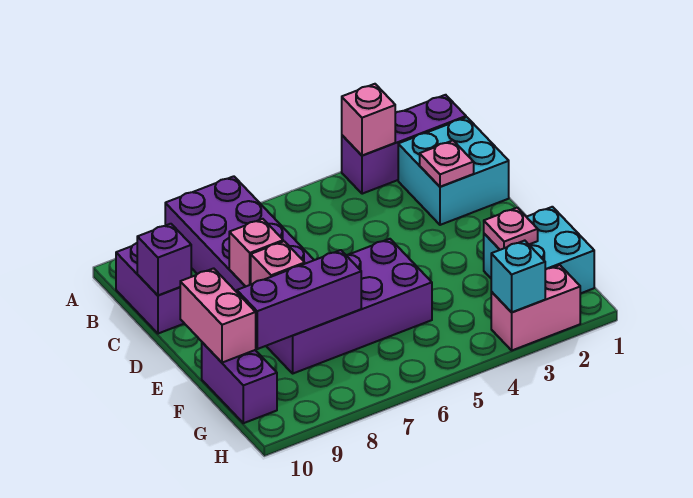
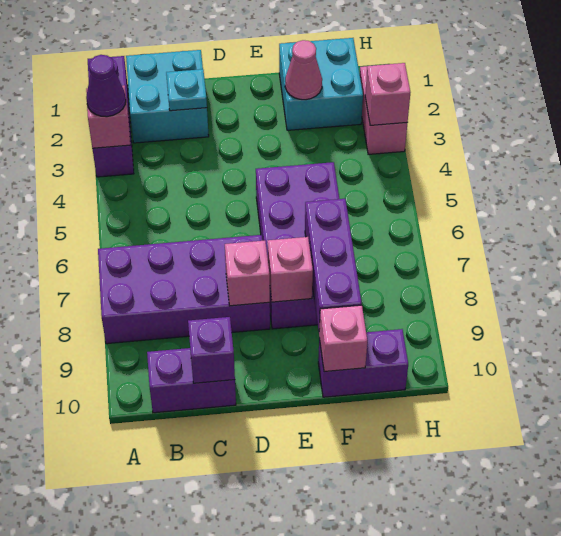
none -> purple 1x1 cone [86,55,126,117]
pink 1x1 plate [420,141,474,187] -> cyan 1x1 plate [166,69,207,111]
pink 1x2 brick [180,268,256,363] -> pink 1x1 brick [319,305,367,372]
pink 1x1 plate [484,208,538,250] -> pink 1x1 cone [285,40,322,100]
cyan 1x1 brick [491,241,545,312] -> pink 1x1 brick [365,63,410,125]

